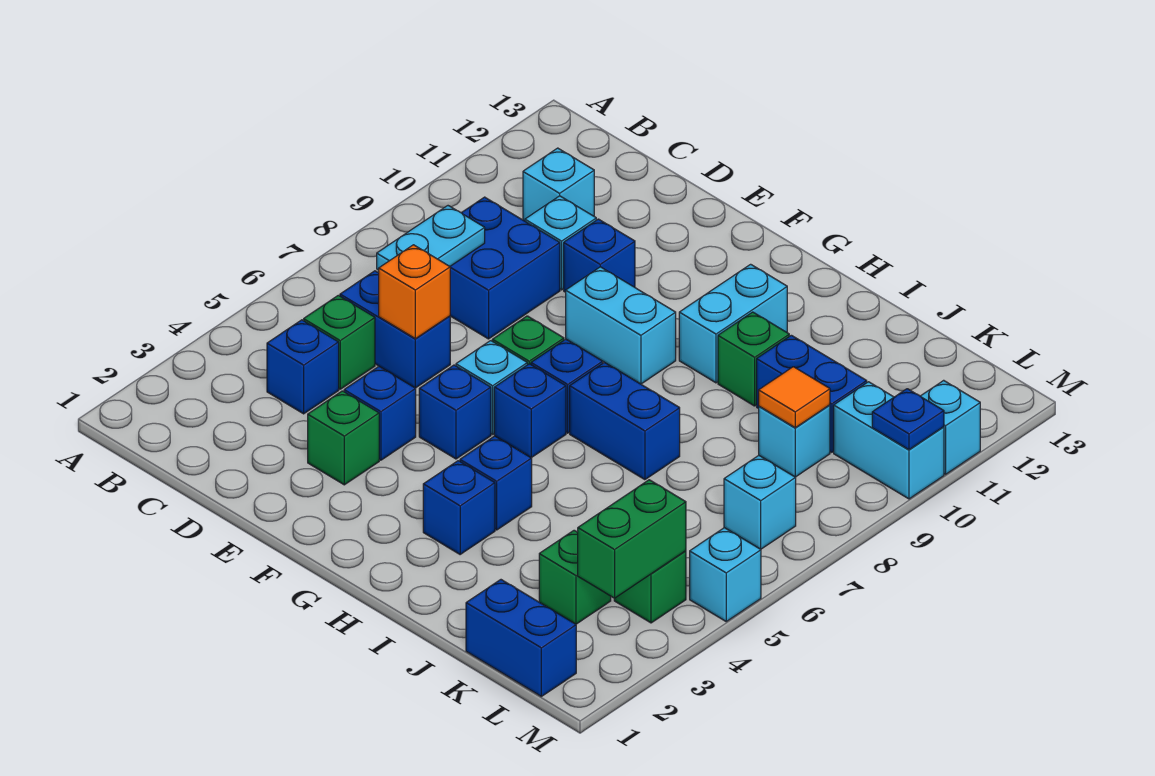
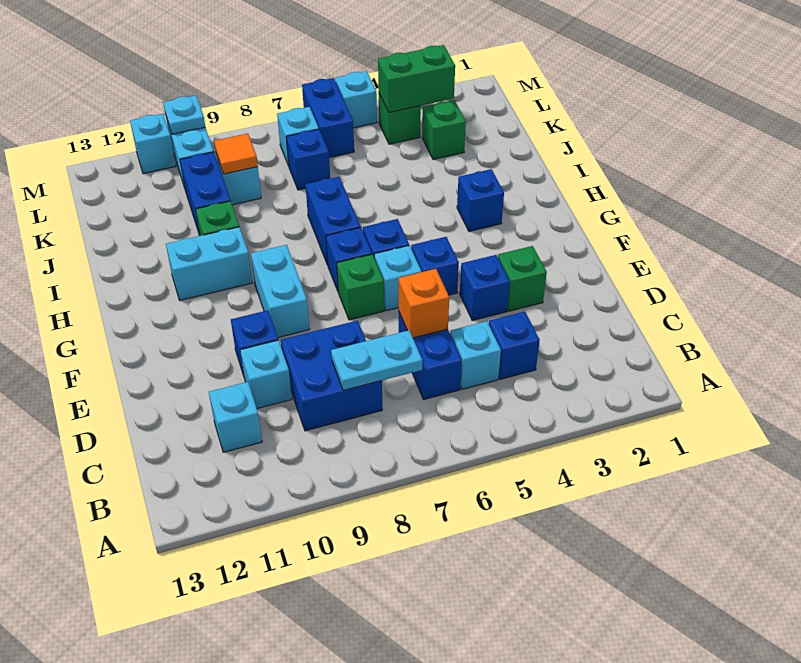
green 1x1 brick [304,295,375,389] -> cyan 1x1 brick [450,321,501,389]
blue 1x1 brick [460,436,532,530] -> blue 1x1 brick moved to [286,129,330,190]
blue 1x2 brick [466,580,576,696] -> blue 1x2 brick moved to [302,78,354,158]
blue 1x1 plate [872,389,944,450] -> cyan 1x1 plate [163,95,205,134]

